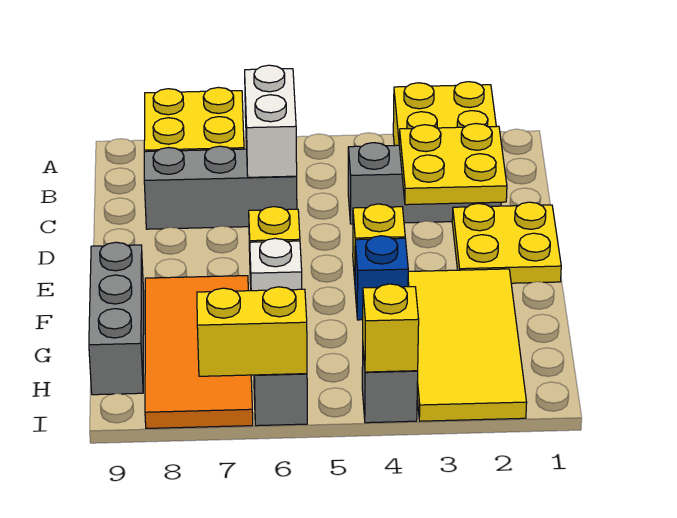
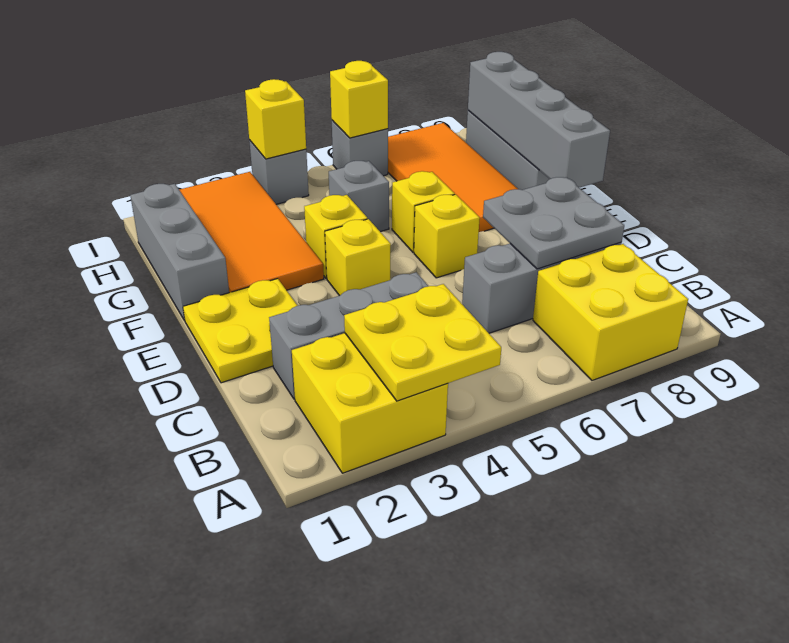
white 1x2 brick [245,65,297,177] -> none
yellow 2x2 plate [399,124,507,205] -> yellow 2x2 plate moved to [344,284,501,401]
none -> grey 2x2 plate [483,177,624,269]
none -> grey 1x4 brick [468,52,610,188]
none -> grey 1x3 brick [130,184,229,321]
yellow 2x4 tile [408,269,527,421] -> orange 2x4 tile [179,172,324,293]
blue 1x1 brick [355,236,408,320] -> yellow 1x1 brick [304,195,367,278]
white 1x1 brick [250,238,302,291] -> yellow 1x1 brick [392,171,455,252]
none -> grey 1x1 brick [329,161,389,232]
yellow 1x2 brick [197,287,307,376] -> yellow 1x1 brick [330,61,388,138]

